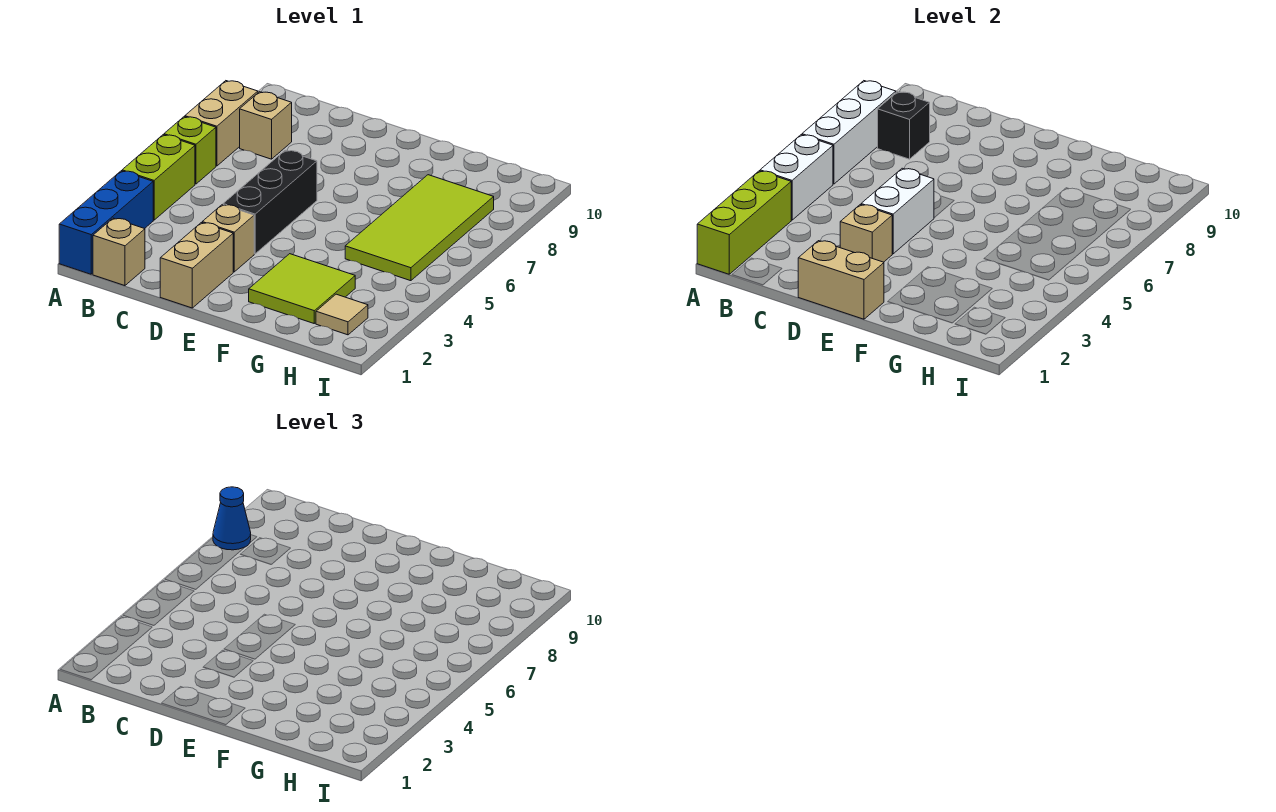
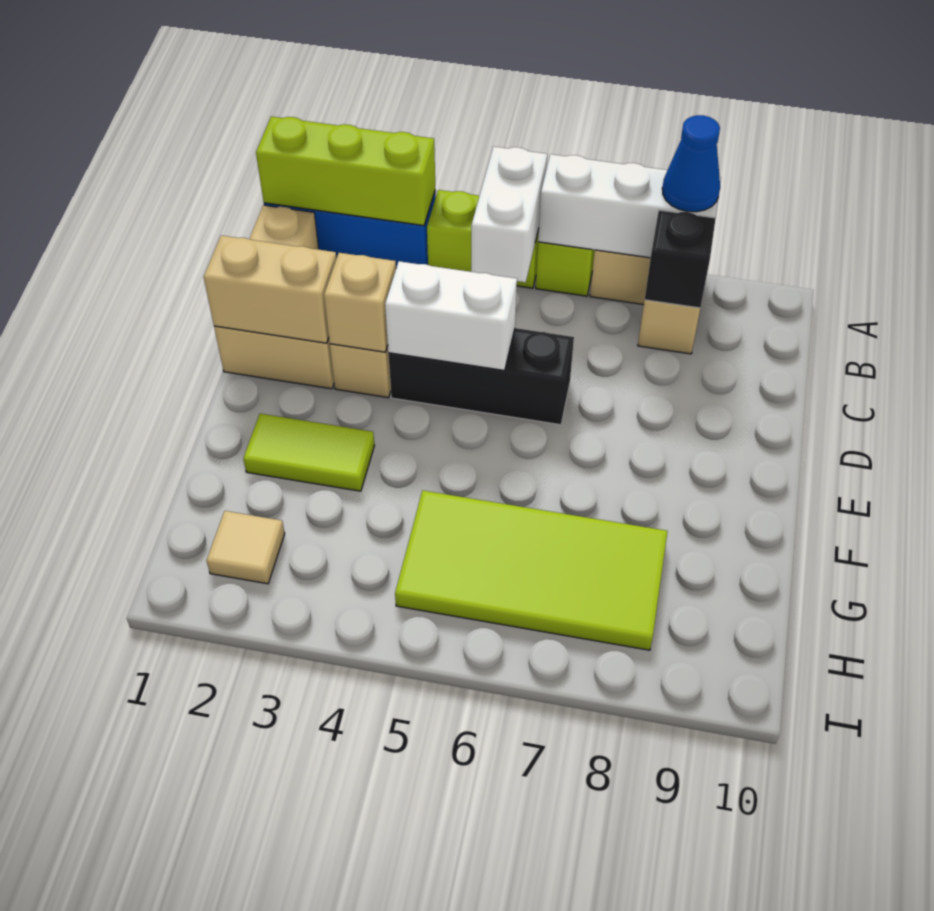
white 1x2 brick [760,135,833,220] -> white 1x2 brick turned to [471,147,547,282]
tan 1x2 brick [798,241,884,319] -> tan 1x2 brick turned to [204,235,337,343]
lime 2x2 tile [249,254,355,323] -> lime 1x2 tile [243,414,374,491]

